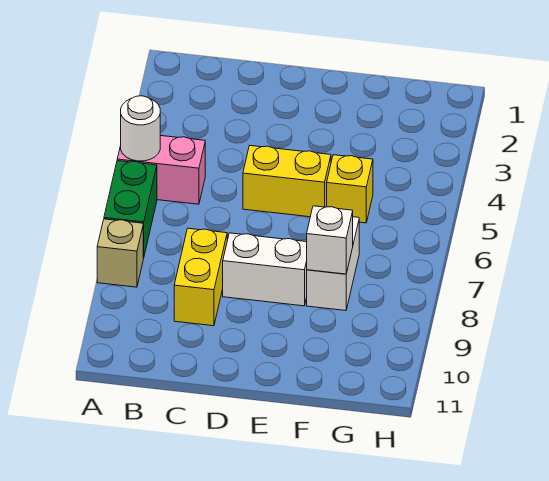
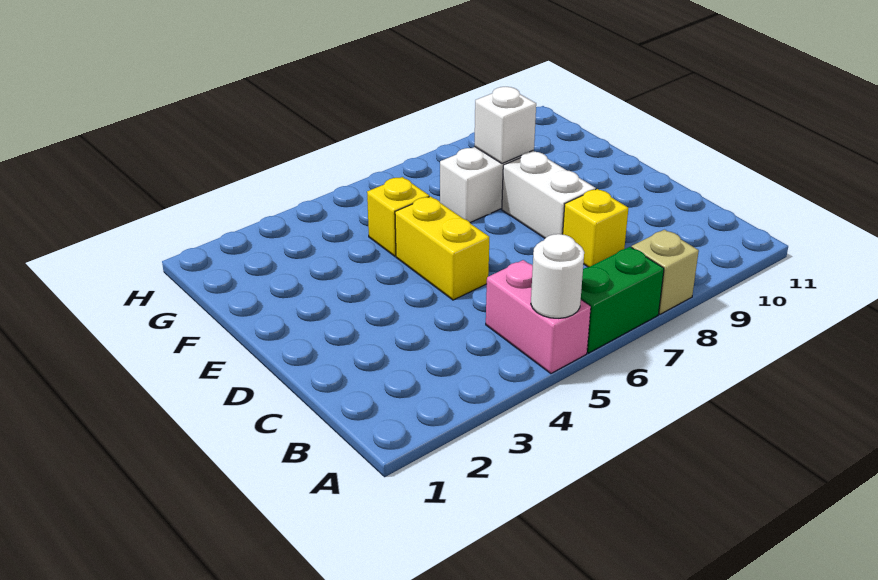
yellow 1x2 brick [174,228,227,326] -> yellow 1x1 brick [563,189,628,267]

